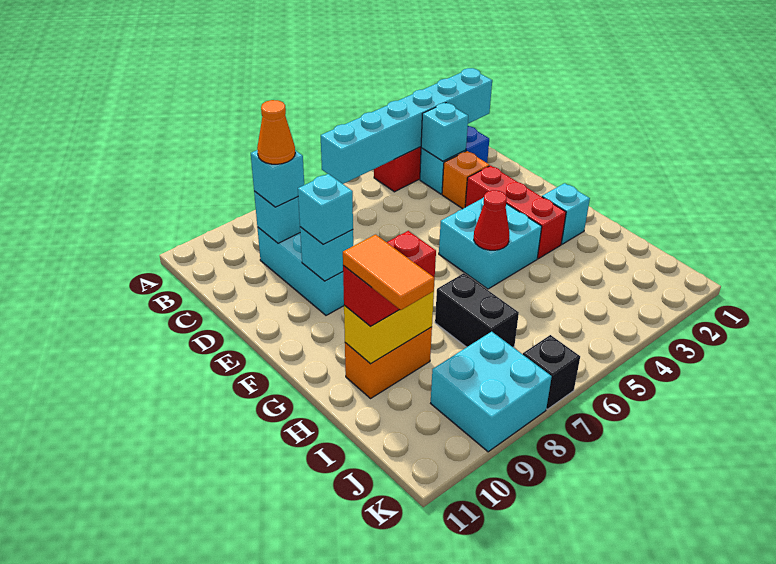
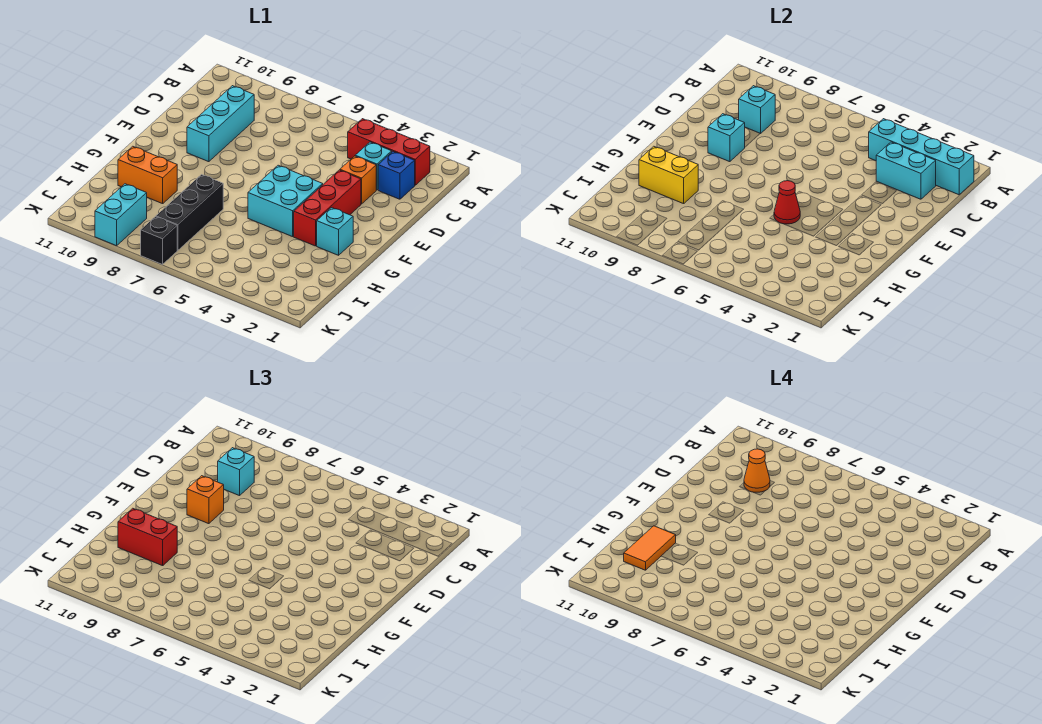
cyan 1x6 brick [321,68,492,184] -> cyan 1x4 brick [869,119,974,195]
cyan 1x1 brick [421,103,468,161] -> cyan 1x2 brick [876,142,936,199]
cyan 1x1 brick [298,174,353,244] -> orange 1x1 brick [187,476,224,524]
black 1x2 brick [435,273,519,347] -> black 1x3 brick [156,175,223,250]
cyan 2x2 brick [431,332,552,452] -> cyan 1x2 brick [95,184,147,246]

